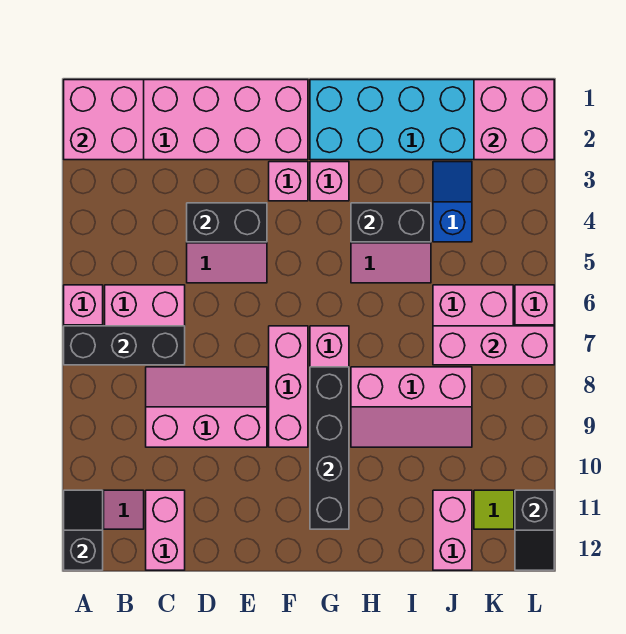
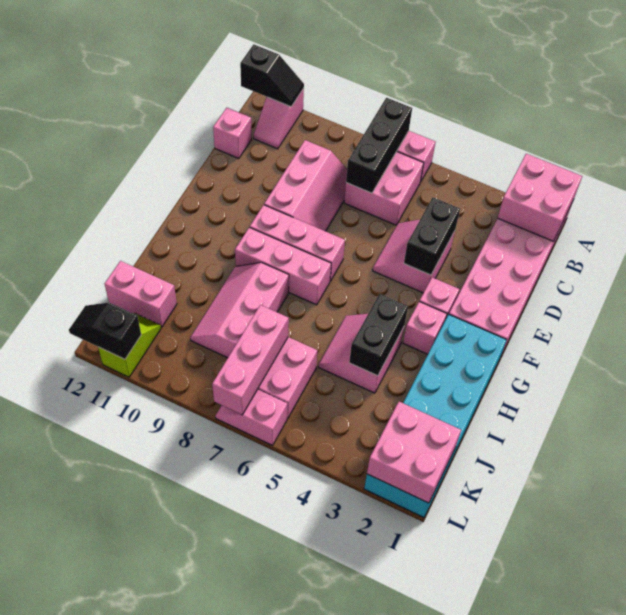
pink 1x2 brick [146,490,185,570] -> pink 1x1 brick [213,108,252,158]
black 1x4 brick [310,367,349,529] -> none
blue 1x2 slope [433,162,472,242] -> none

